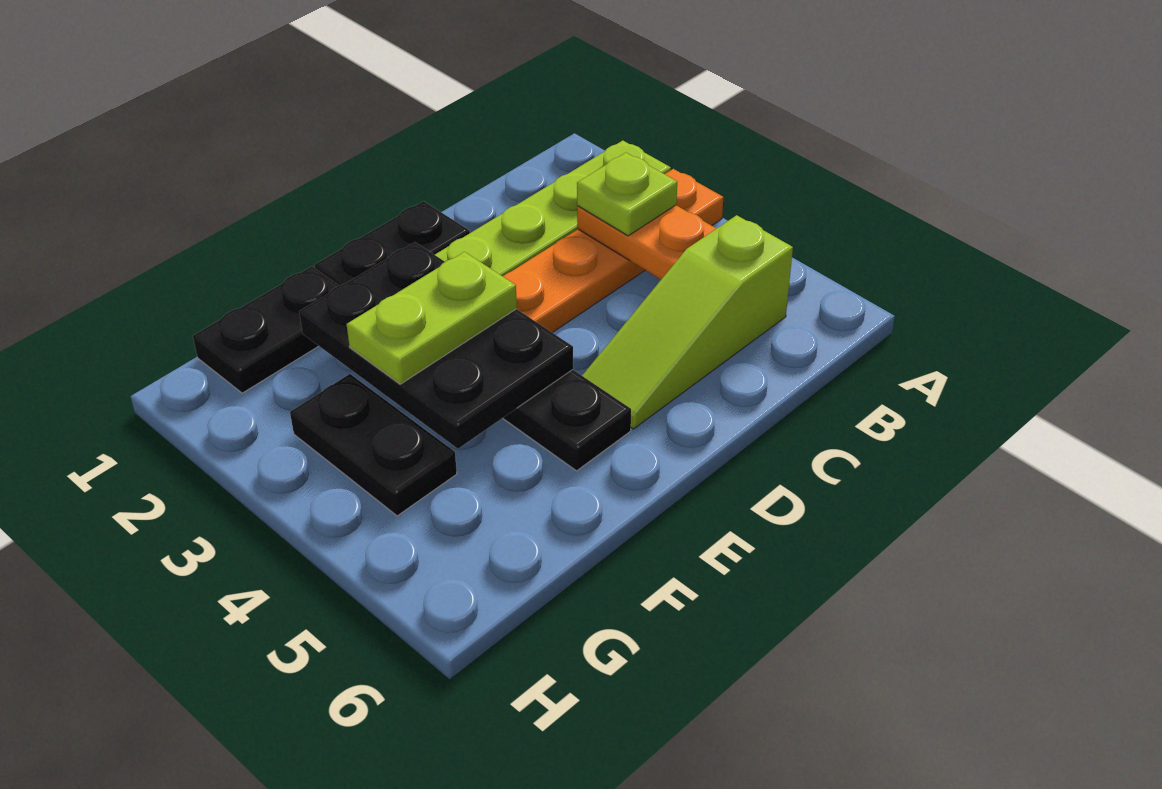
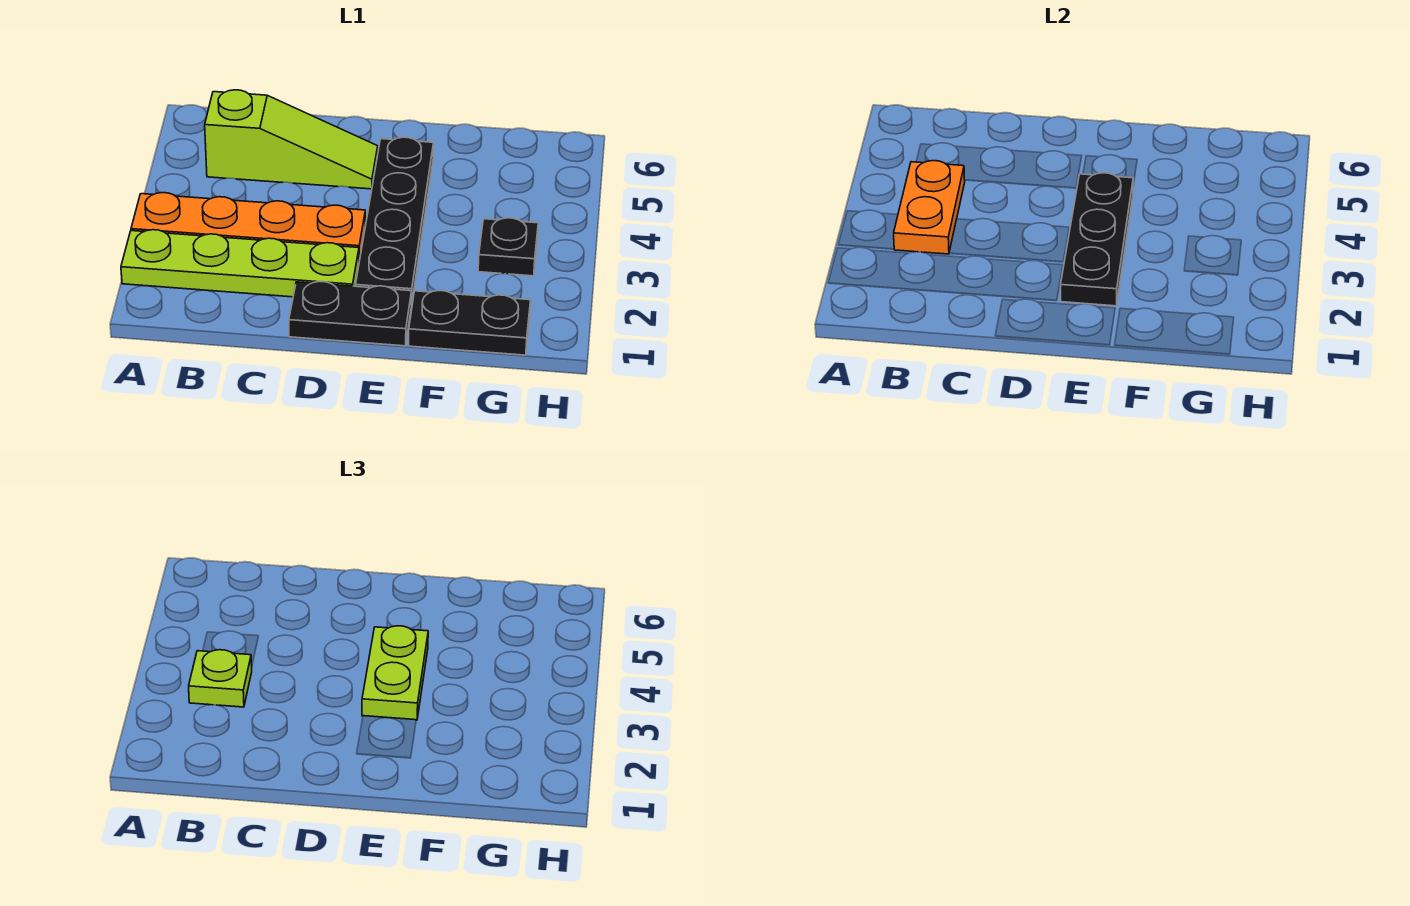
black 2x3 plate [299,242,573,449] -> black 1x3 plate [1061,173,1133,306]
lime 1x2 plate [347,252,517,384] -> lime 1x2 plate turned to [362,626,428,720]
black 1x2 plate [290,374,457,516] -> black 1x1 plate [478,218,538,276]

